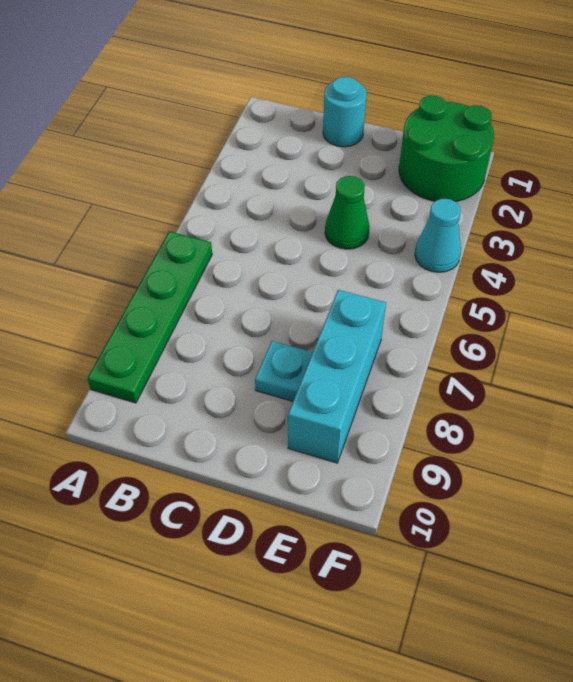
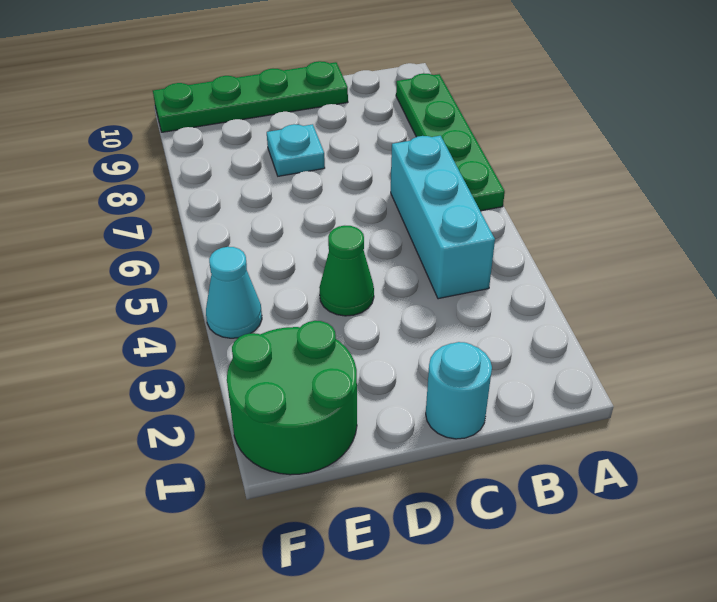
none -> green 1x4 plate [153,61,348,132]
cyan 1x3 brick [288,290,386,463] -> cyan 1x3 brick moved to [391,136,495,299]

